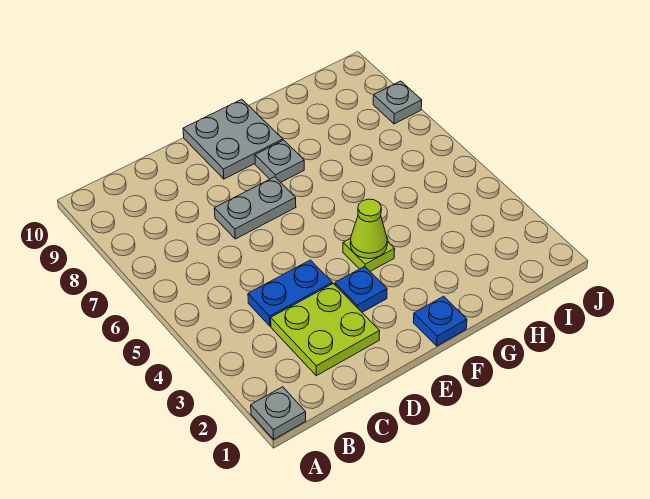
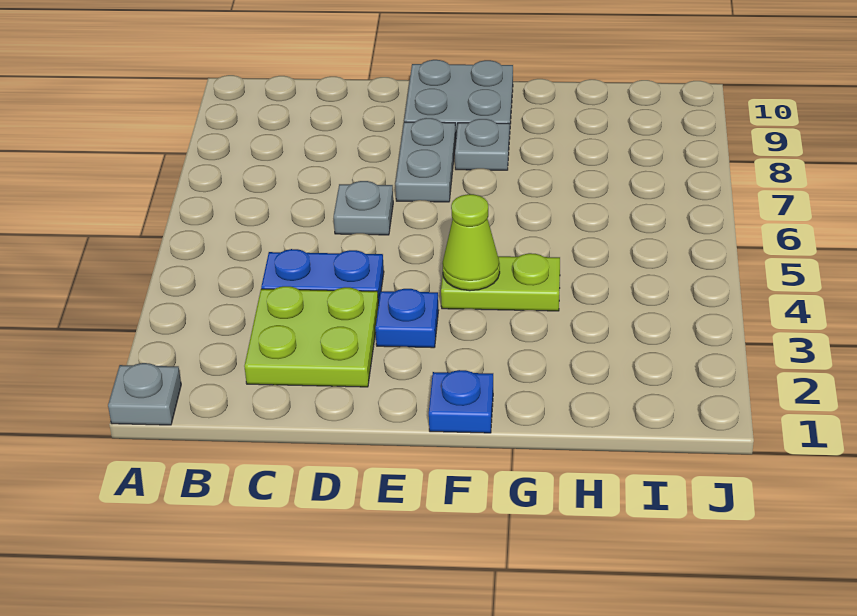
grey 1x2 plate [214,177,296,239] -> grey 1x2 plate turned to [395,118,456,202]
lime 1x1 plate [343,239,395,271] -> lime 1x2 plate [441,253,560,311]
grey 1x1 plate [373,81,422,124] -> grey 1x1 plate moved to [334,181,393,235]

